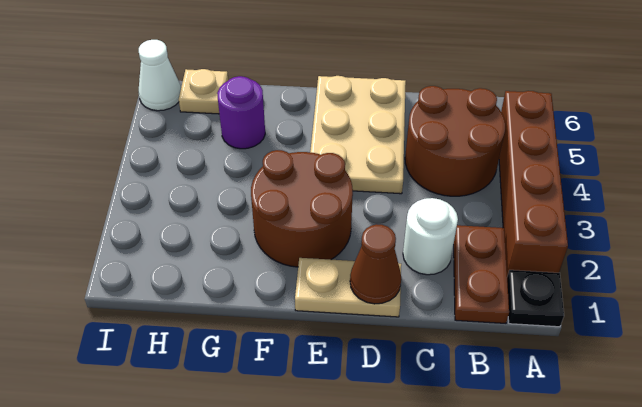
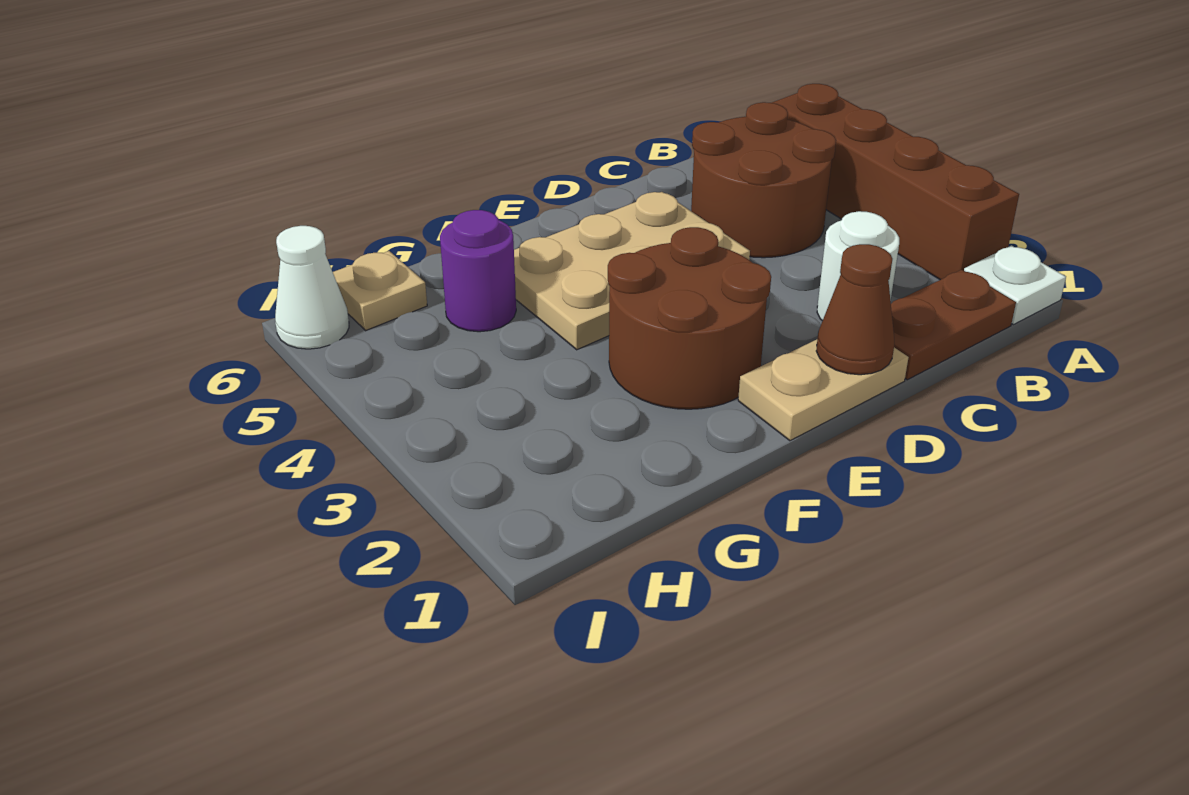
black 1x1 plate [507,270,564,327] -> white 1x1 plate [964,246,1066,325]
brown 1x2 plate [454,225,509,323] -> brown 1x2 plate turned to [891,270,1016,380]
tan 2x3 plate [310,76,406,194] -> tan 2x3 plate turned to [514,192,750,350]

